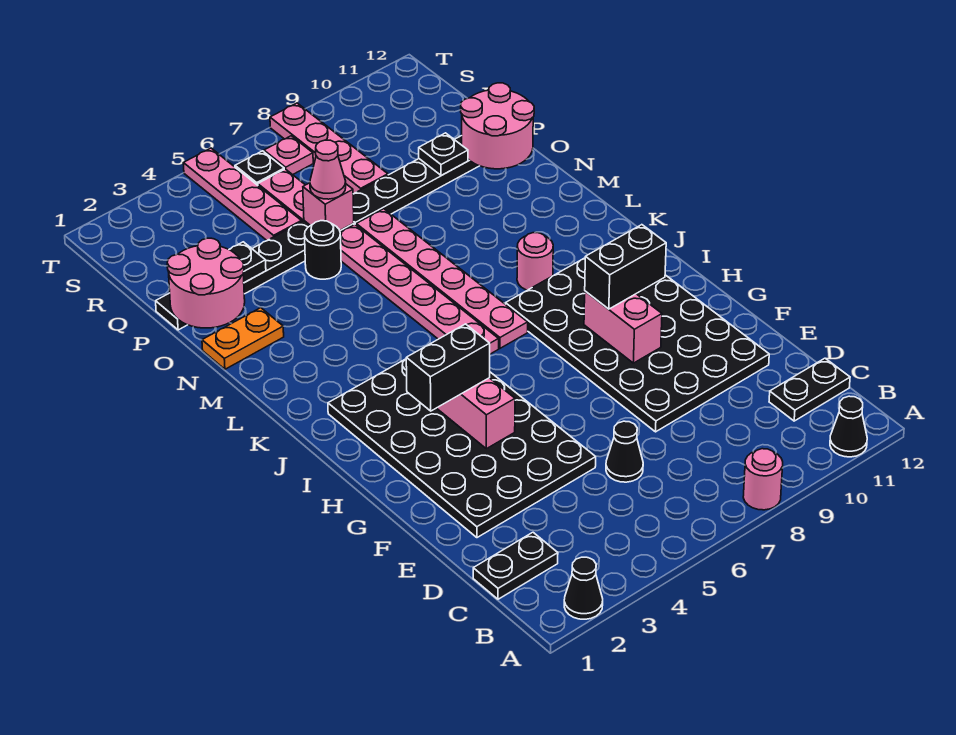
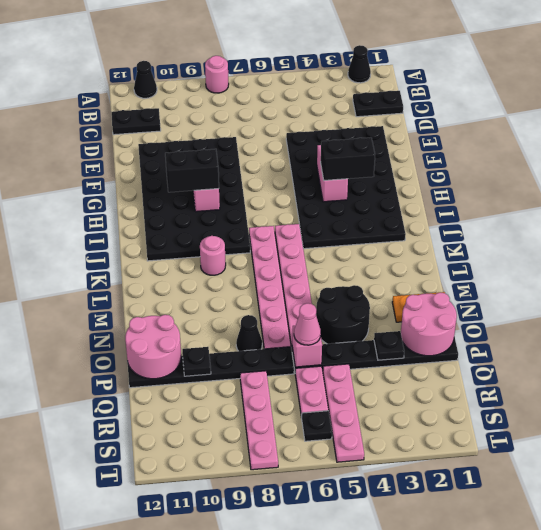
black 1x1 cone [606,421,643,482] -> black 1x1 cone moved to [236,315,262,351]
black 1x1 round brick [305,221,341,279] -> black 2x2 round brick [316,285,370,344]
pink 1x1 plate [264,136,313,175] -> none

